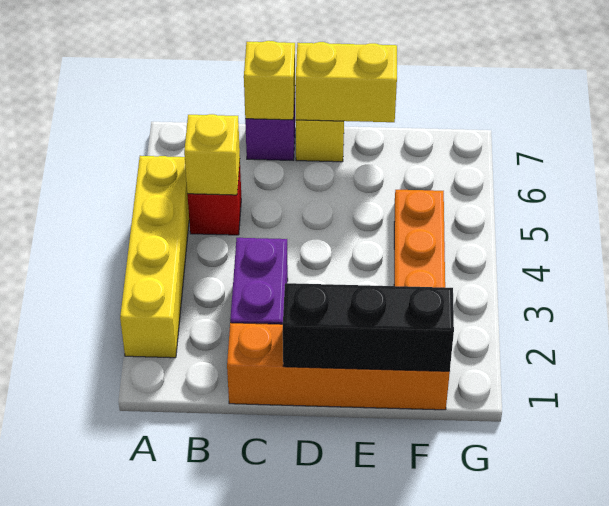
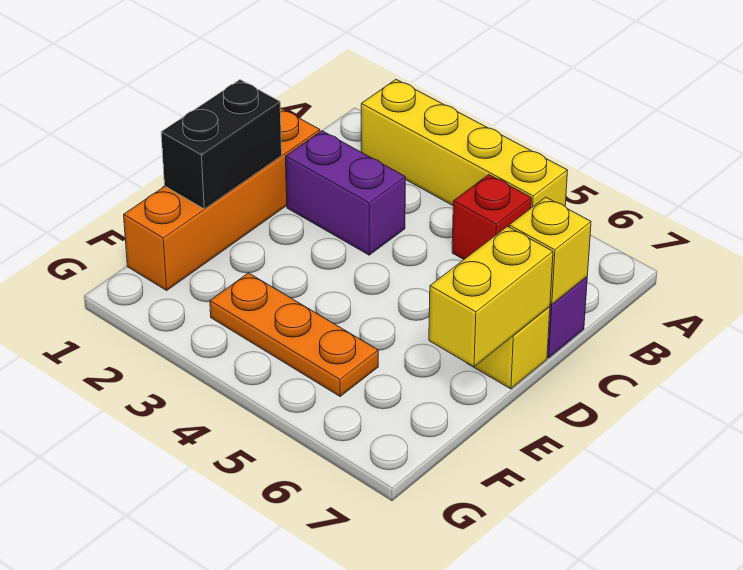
yellow 1x1 brick [184,114,240,195] -> none
black 1x3 brick [283,283,454,371] -> black 1x2 brick [161,80,282,209]

